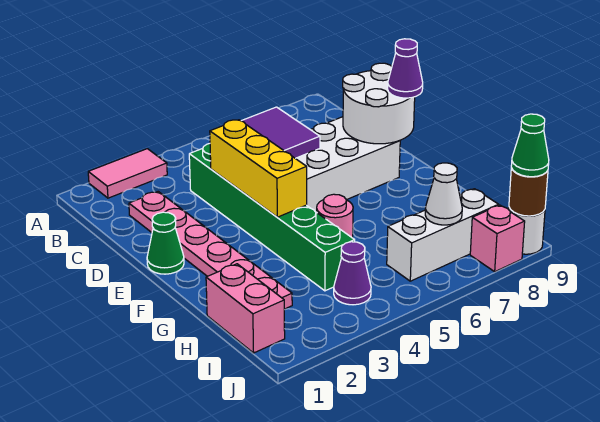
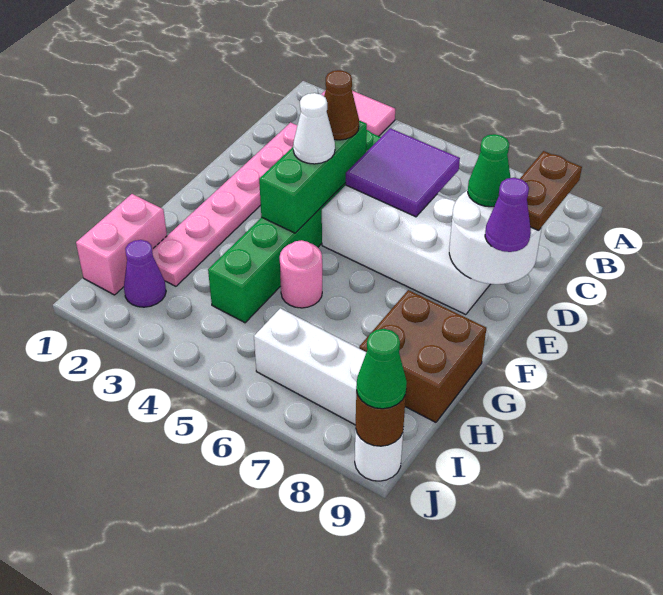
none -> brown 1x2 plate [520,151,582,230]
yellow 1x3 brick [210,120,307,217] -> green 1x3 brick [259,121,367,233]
none -> brown 1x1 cone [324,70,359,140]
green 1x1 cone [147,212,184,274] -> green 1x1 cone moved to [468,134,511,207]
none -> brown 2x2 brick [359,290,486,422]
purple 1x1 cone [334,242,371,305] -> purple 1x1 cone moved to [124,240,166,307]
white 1x1 cone [425,163,462,225] -> white 1x1 cone moved to [293,93,335,164]
pink 1x1 brick [470,205,525,272] -> none

